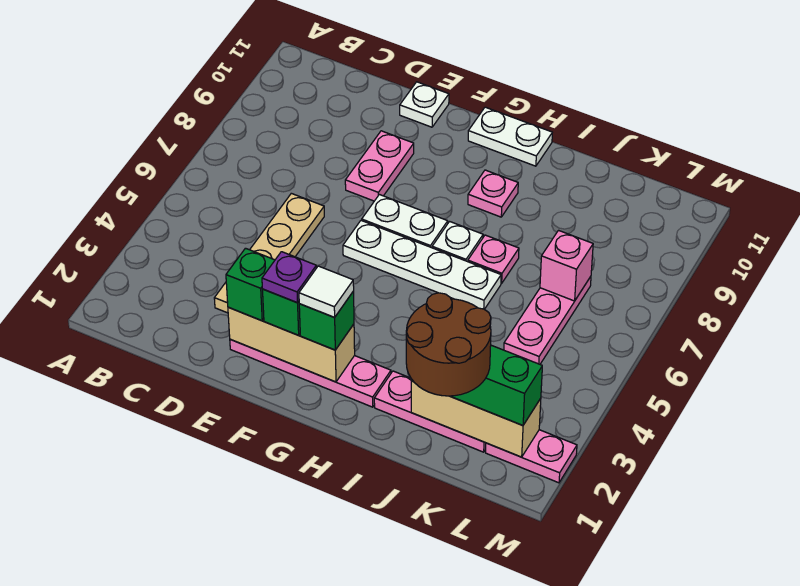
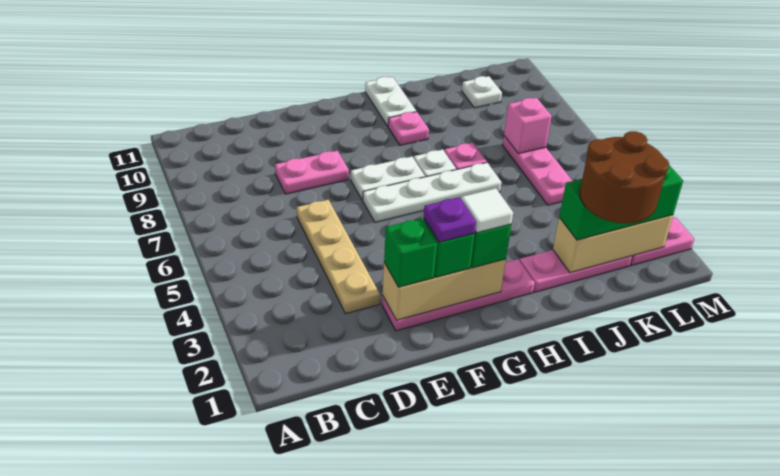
pink 1x2 plate [345,131,414,201] -> pink 1x2 plate turned to [275,151,349,194]
white 1x1 plate [400,82,449,127] -> white 1x1 plate moved to [462,76,502,108]
white 1x2 plate [468,107,552,166] -> white 1x2 plate turned to [365,77,416,126]

